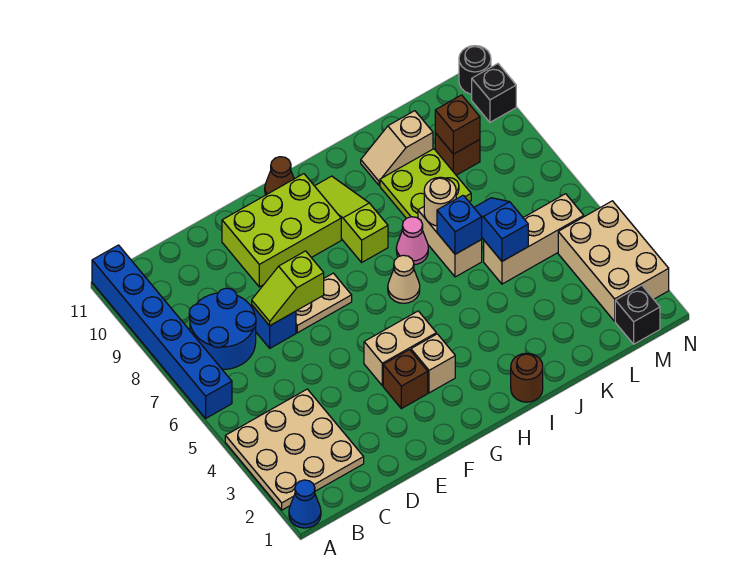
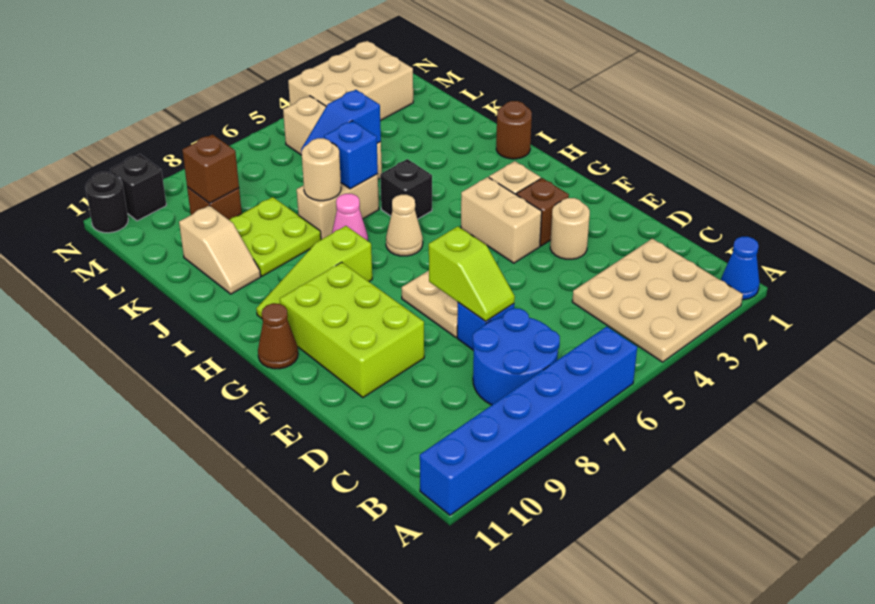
none -> tan 1x1 round brick [550,198,590,259]
black 1x1 brick [615,285,660,344] -> black 1x1 brick moved to [380,159,432,219]

